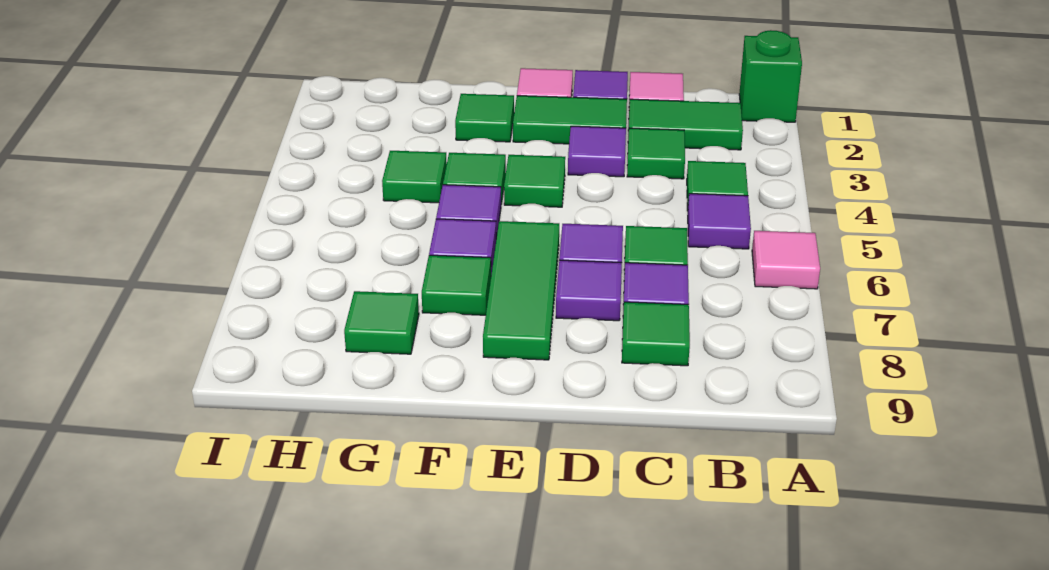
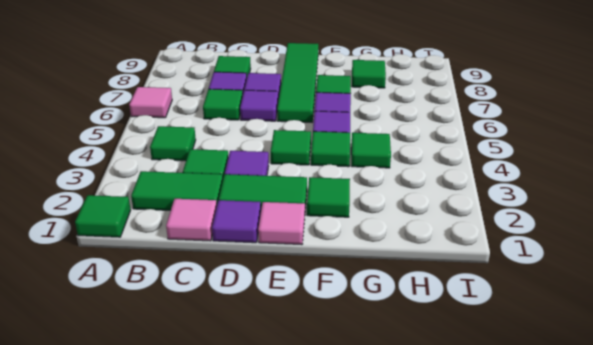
green 1x1 brick [739,30,802,122] -> green 1x1 tile [75,195,131,237]
purple 1x1 tile [688,194,751,249] -> none
green 1x3 tile [483,221,559,360] -> green 1x4 tile [277,43,318,122]

